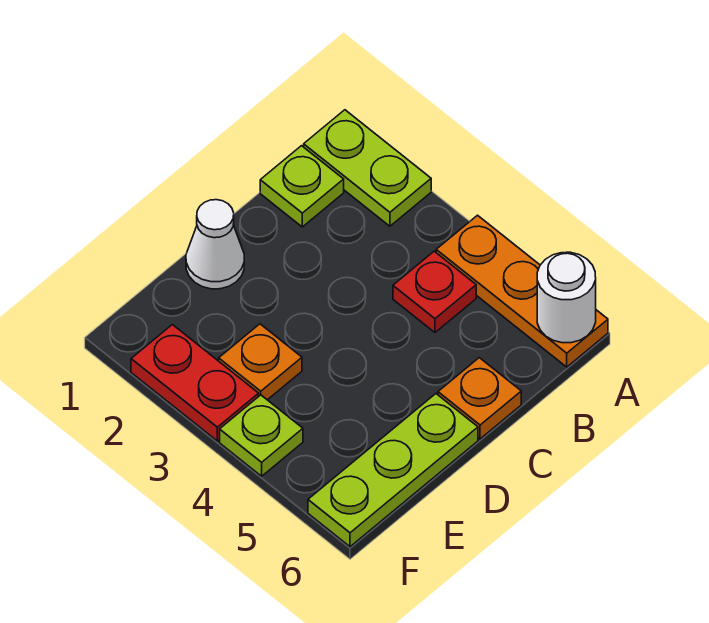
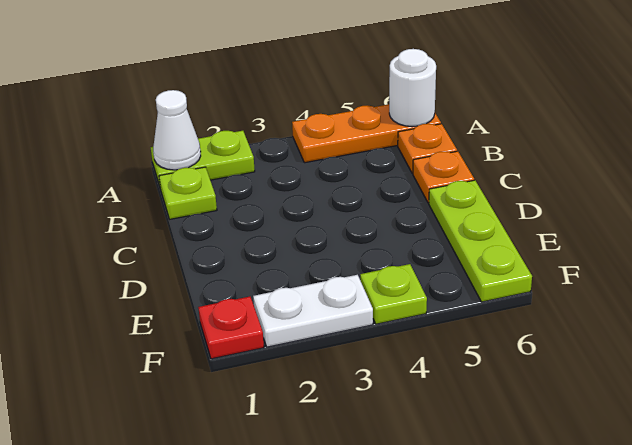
red 1x1 plate [393,251,476,332] -> red 1x1 plate moved to [198,297,264,359]
white 1x1 cone [186,200,244,289] -> white 1x1 cone moved to [153,90,201,170]
orange 1x1 plate [219,324,302,400] -> orange 1x1 plate moved to [398,124,457,173]
red 1x2 plate [131,325,259,441] -> white 1x2 plate [253,275,373,347]

